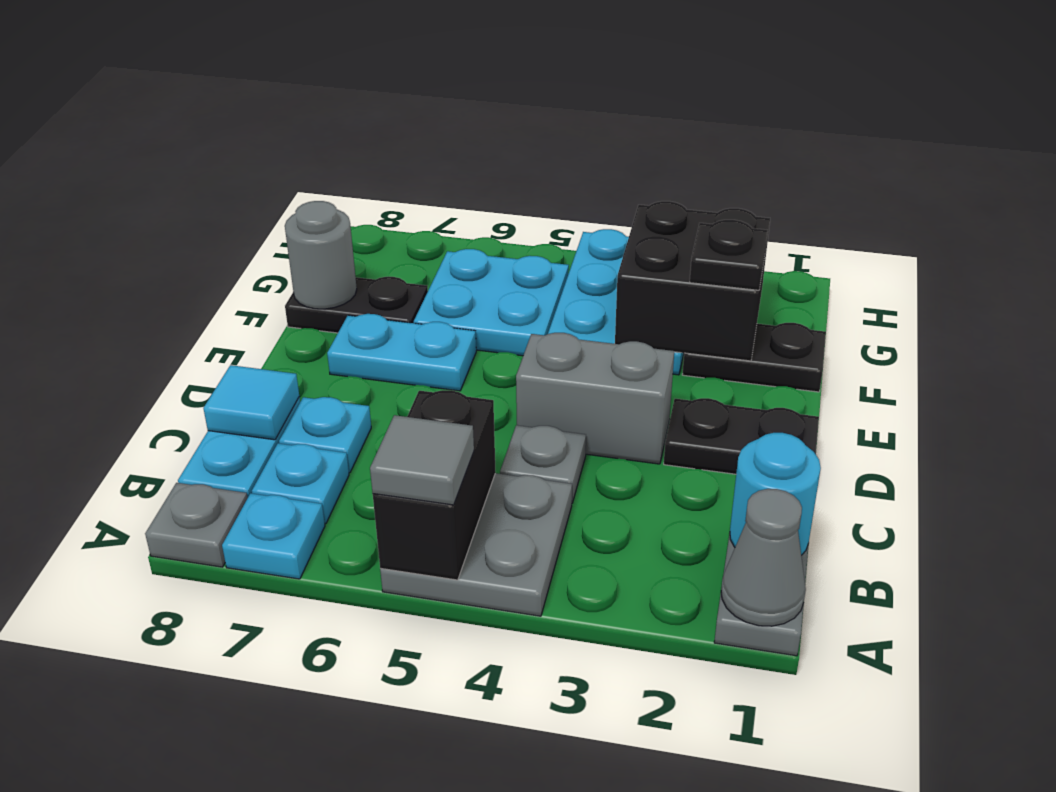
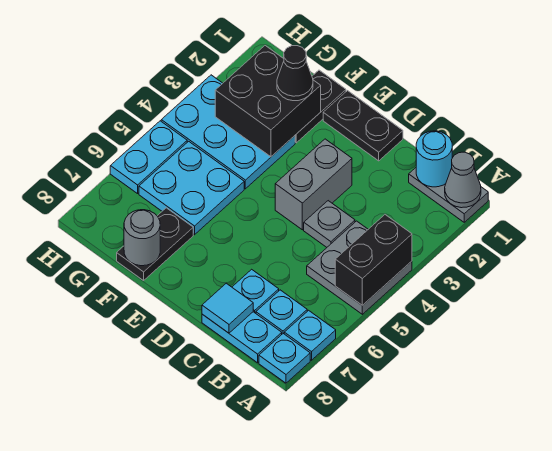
black 1x2 brick [373,390,496,580] -> black 1x2 brick turned to [335,215,412,305]
grey 1x1 tile [370,415,474,505] -> none
grey 1x1 plate [145,483,248,567] -> cyan 1x1 plate [259,334,310,383]
black 1x2 plate [664,398,819,474] -> black 1x2 plate turned to [323,91,403,161]
cyan 1x2 plate [327,314,476,391] -> cyan 1x2 plate moved to [110,121,187,194]
black 1x1 plate [690,220,768,290] -> black 1x1 cone [277,46,313,101]

